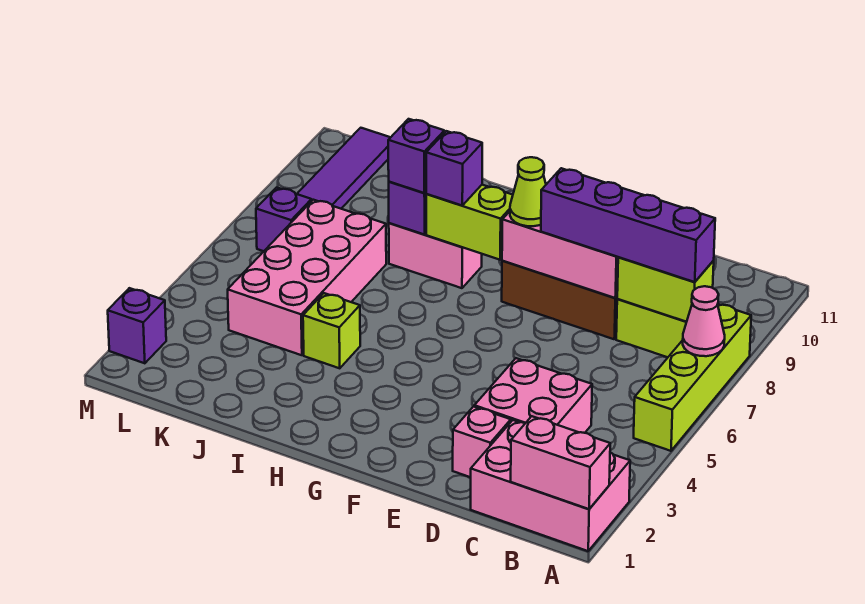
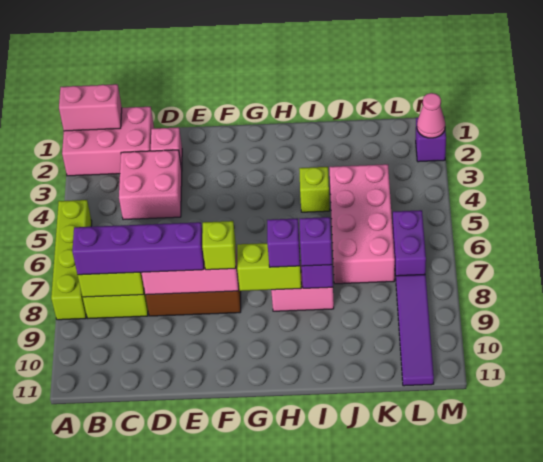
pink 1x1 cone [683,286,725,356] -> pink 1x1 cone moved to [417,93,445,138]
lime 1x1 cone [510,157,546,226] -> lime 1x1 brick [202,221,236,270]
purple 1x1 brick [256,187,312,251] -> purple 1x2 brick [393,210,426,276]

